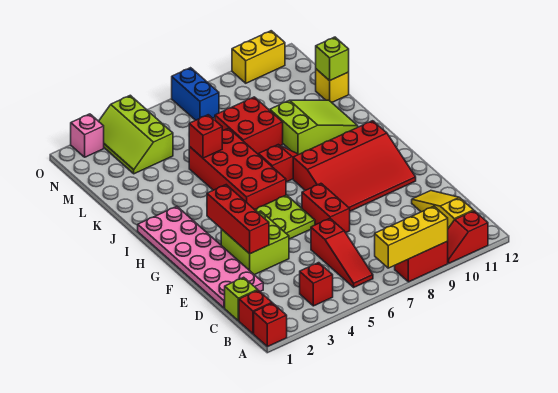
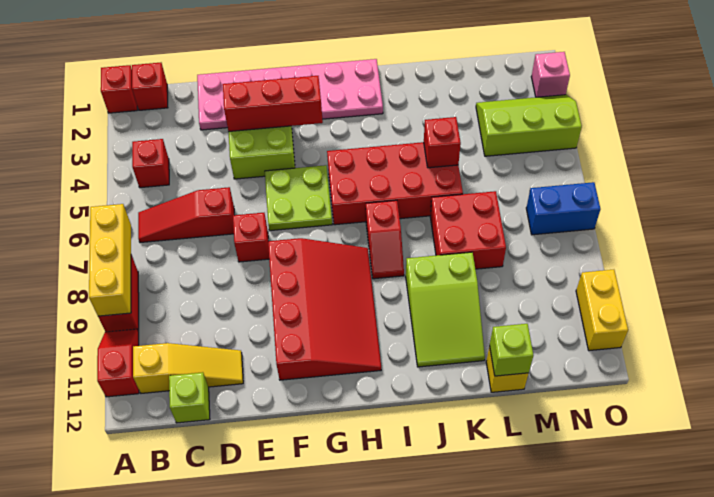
lime 1x1 brick [225,277,258,321] -> lime 1x1 brick moved to [169,372,210,423]
red 1x2 brick [302,184,350,233] -> red 1x1 brick [233,213,269,262]
red 3x4 slope [293,121,416,211] -> red 3x4 slope turned to [268,238,381,380]

